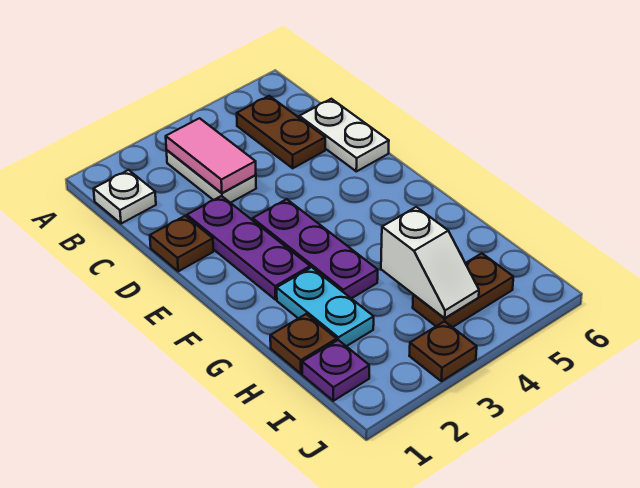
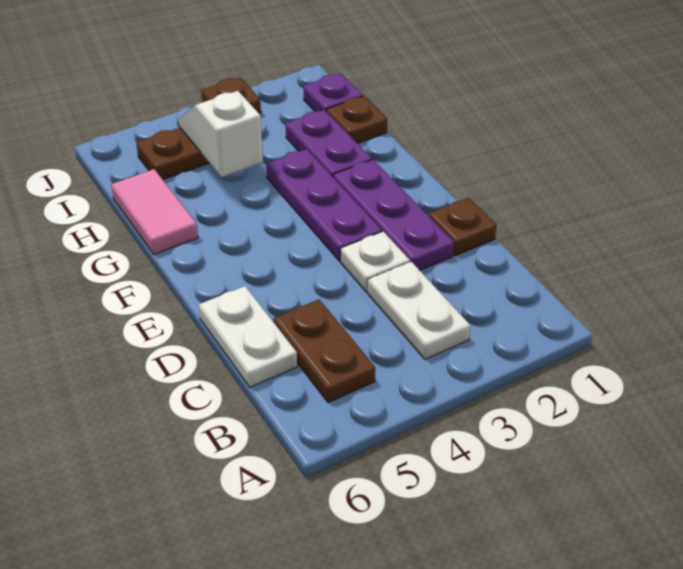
white 1x1 plate [94,170,156,224] -> white 1x1 plate moved to [341,231,410,292]
pink 1x2 tile [166,118,256,193] -> pink 1x2 tile moved to [111,169,198,254]
cyan 1x2 plate [277,267,374,346] -> purple 1x2 plate [286,110,372,177]

